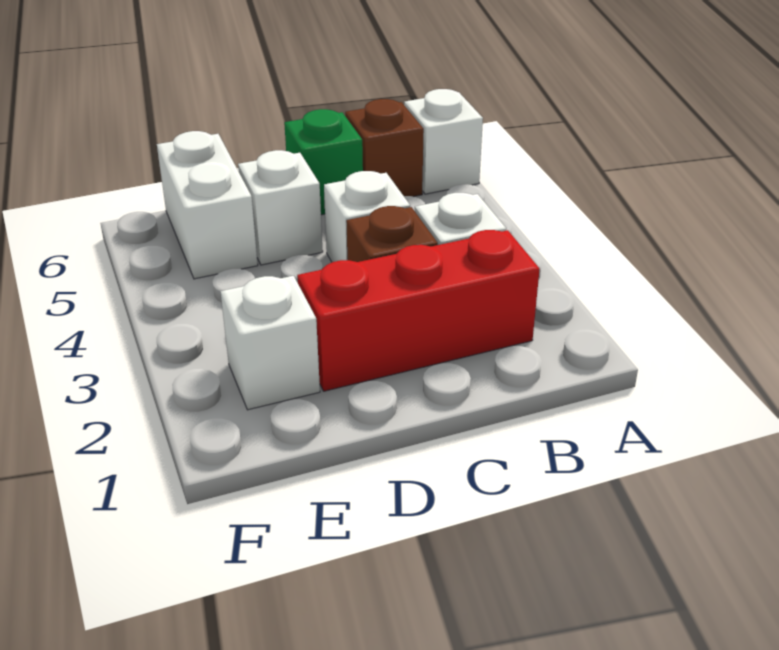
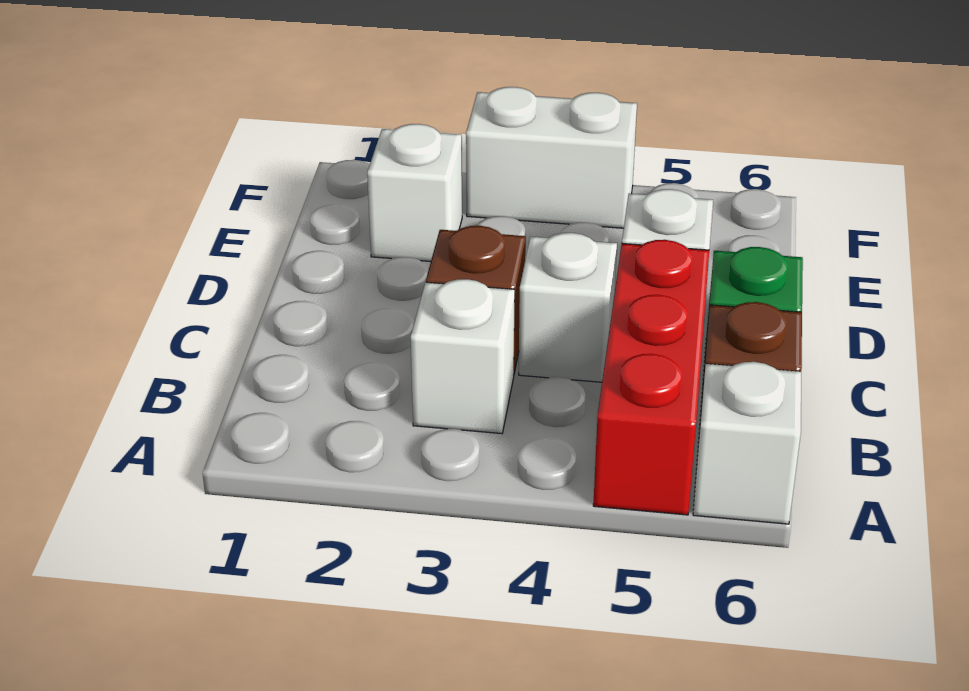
red 1x3 brick [297,230,540,391] -> red 1x3 brick moved to [593,240,709,515]
white 1x2 brick [157,131,258,279] -> white 1x2 brick moved to [466,87,637,228]

